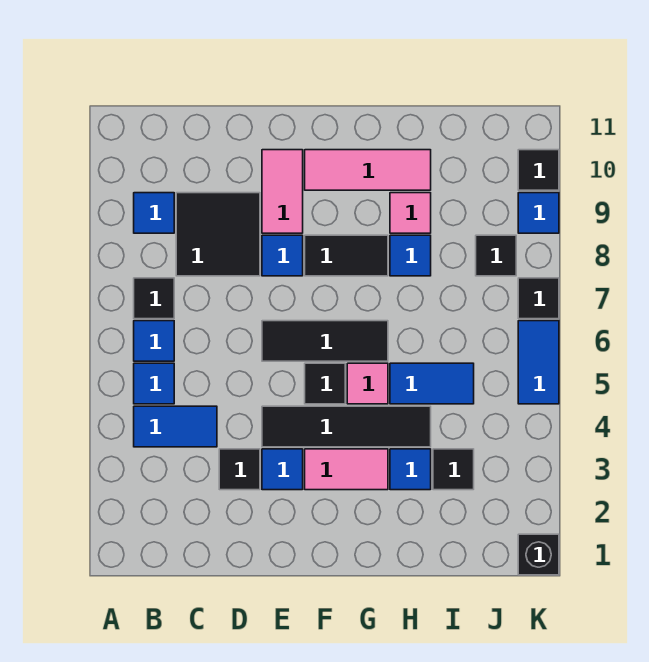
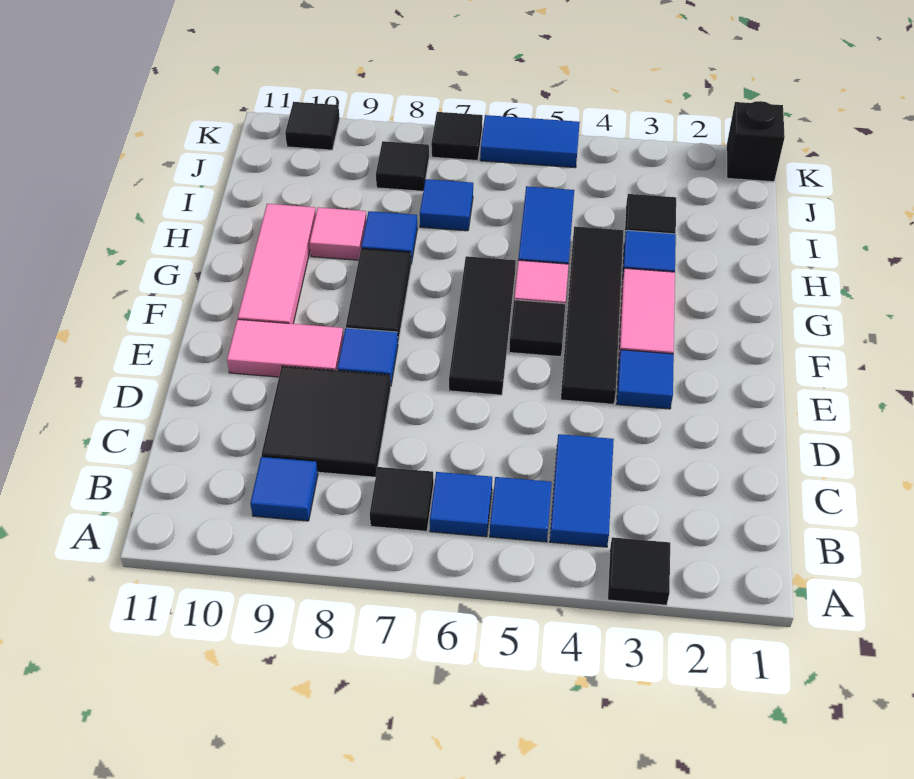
black 1x1 tile [219,449,260,490] -> black 1x1 tile moved to [608,537,670,605]
blue 1x1 tile [518,193,559,233] -> blue 1x1 tile moved to [420,179,473,231]

